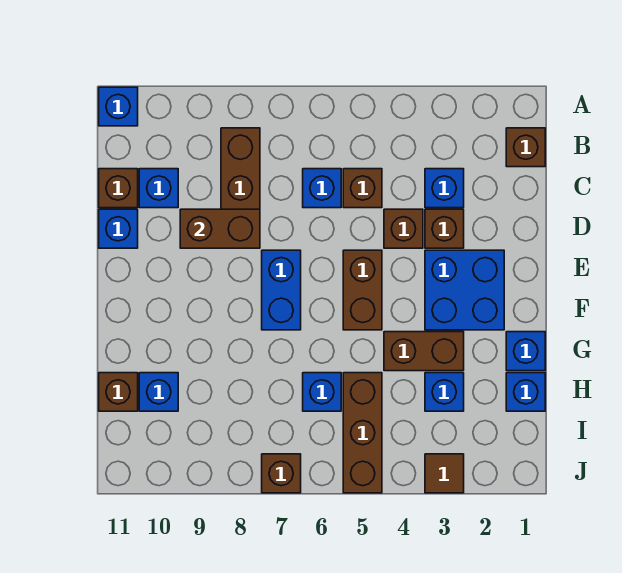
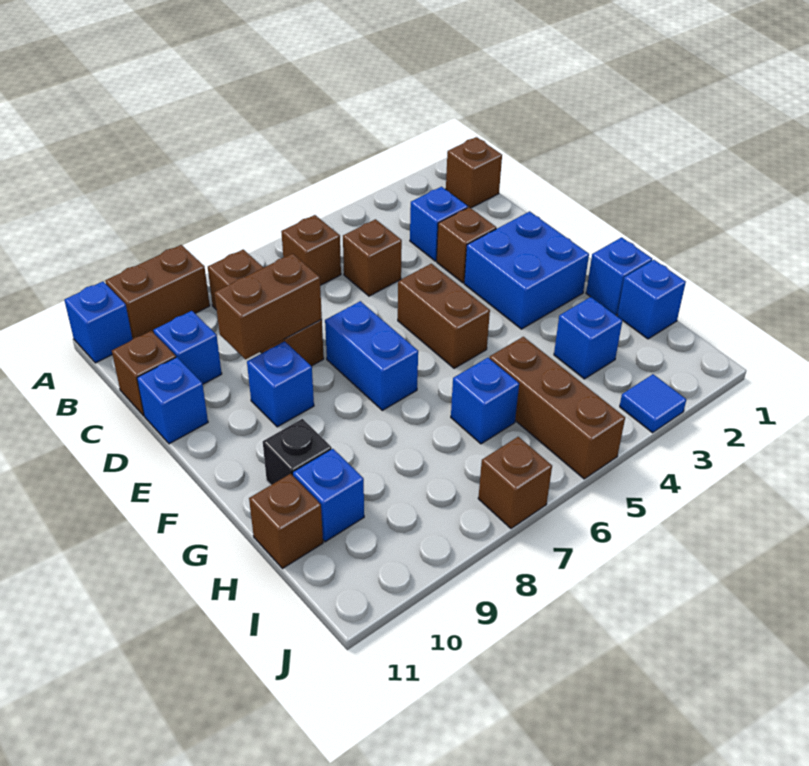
blue 1x1 brick [303,169,341,208] -> blue 1x1 brick moved to [247,341,314,427]
brown 1x1 brick [384,209,423,248] -> brown 1x1 brick moved to [281,215,341,285]
brown 1x2 brick [384,332,464,371] -> brown 1x2 brick moved to [105,245,210,339]
none -> black 1x1 brick [263,419,332,485]
brown 1x1 tile [425,454,464,493] -> blue 1x1 tile [620,374,686,433]

